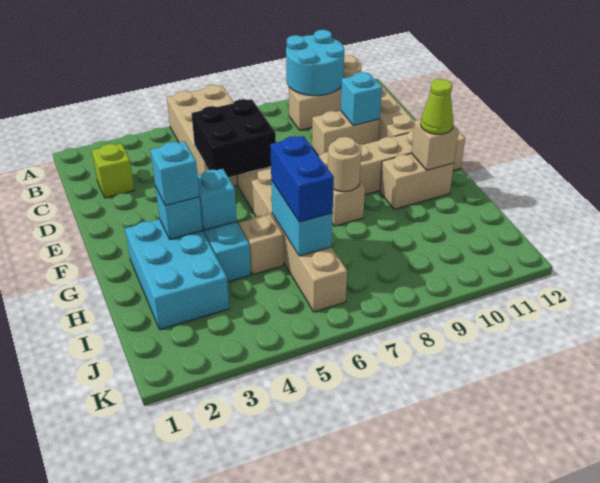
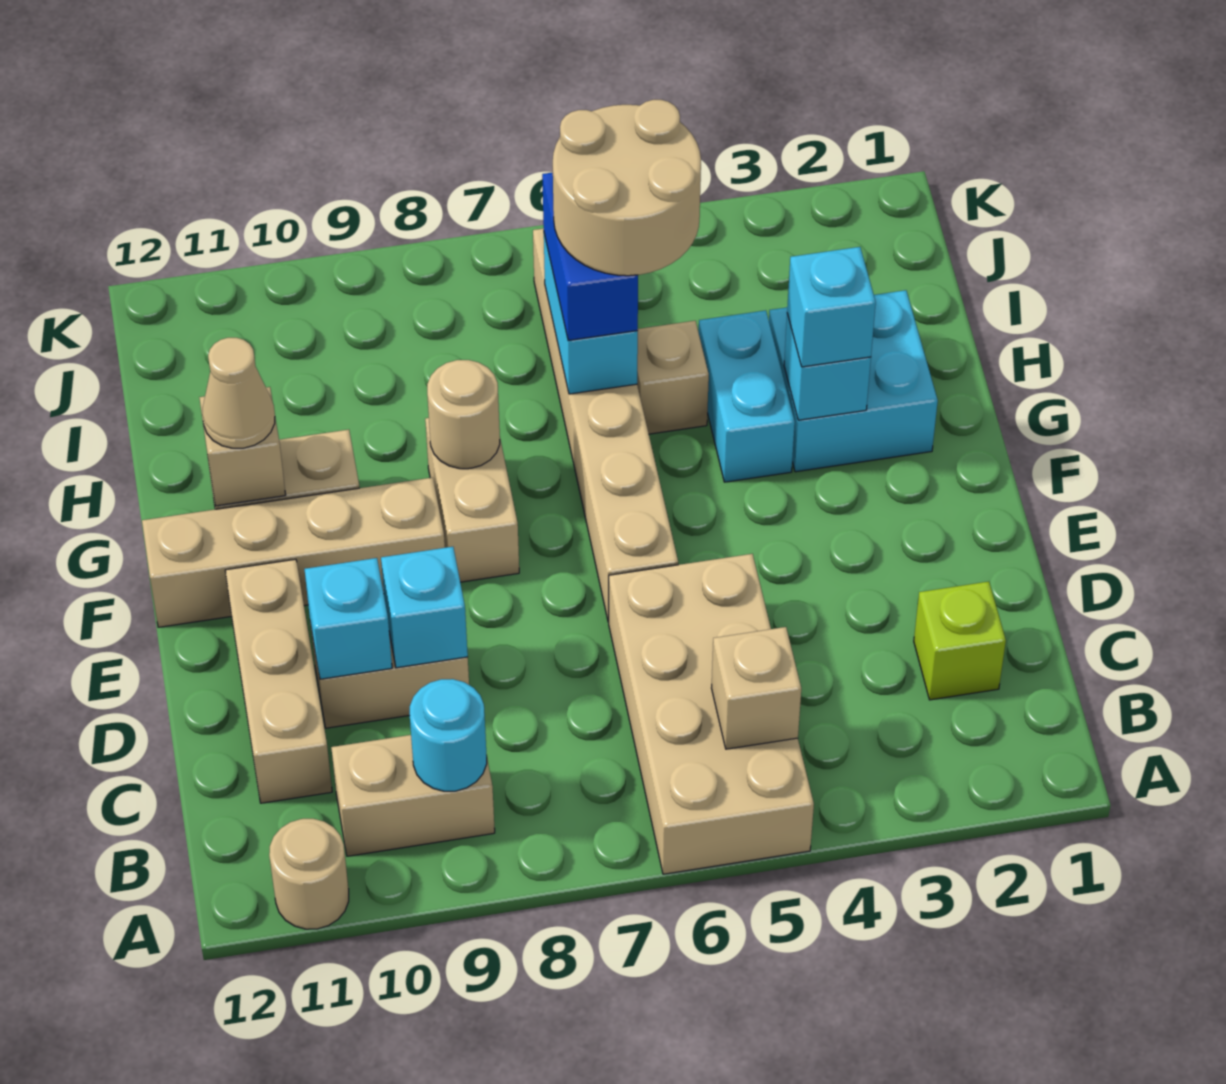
cyan 2x2 round brick [286,30,344,96] -> cyan 1x1 round brick [410,679,487,791]
none -> tan 1x1 brick [712,627,801,749]
black 2x2 brick [192,99,276,177] -> none
cyan 2x3 brick [125,219,229,330] -> cyan 2x2 brick [769,290,938,472]
cyan 1x1 brick [197,169,237,230] -> cyan 1x1 brick moved to [381,547,468,668]
lime 1x1 cone [421,79,454,134] -> tan 1x1 cone [202,338,275,448]
none -> tan 2x2 round brick [553,100,701,276]

